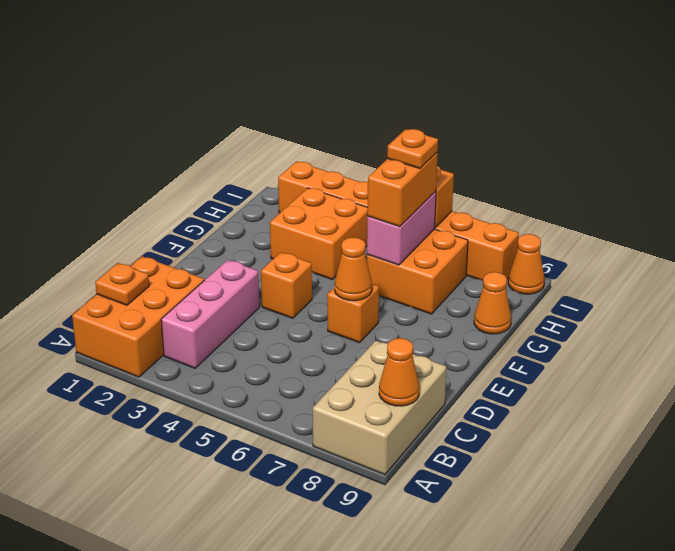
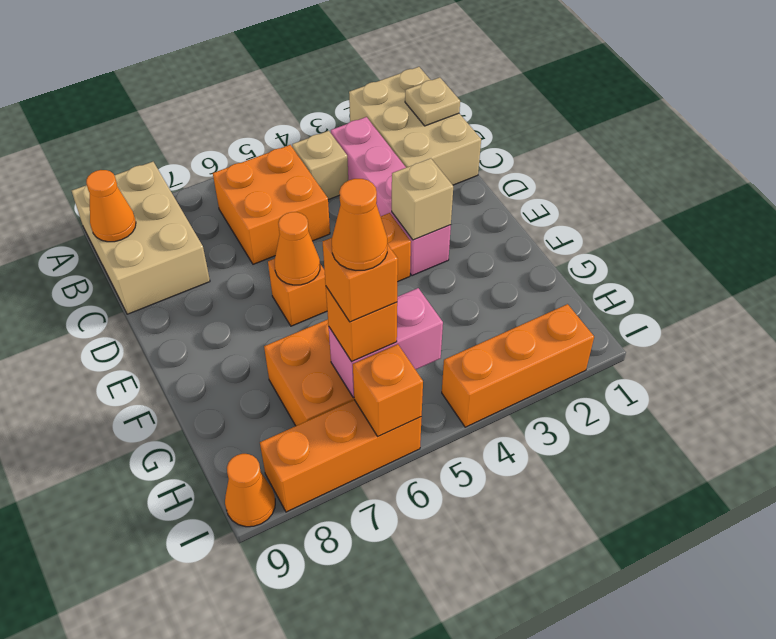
orange 2x3 brick [72,256,204,377] -> tan 2x3 brick [349,67,481,185]
orange 1x1 plate [95,263,149,305] -> tan 1x1 plate [405,77,460,126]
pink 1x3 brick [161,260,259,368] -> pink 1x4 brick [331,117,451,276]
none -> tan 1x1 brick [292,131,348,200]
none -> tan 1x1 brick [392,158,453,240]
orange 2x2 brick [270,188,368,280] -> orange 2x2 brick moved to [213,145,330,264]
pink 1x2 brick [367,191,436,265] -> pink 1x2 brick turned to [329,288,443,398]
orange 1x2 brick [367,152,438,227] -> orange 1x1 brick [326,287,397,361]
orange 1x1 cone [474,272,511,334] -> orange 1x1 cone moved to [332,179,387,270]
orange 1x1 plate [387,129,438,169] -> orange 1x1 brick [323,238,398,322]

